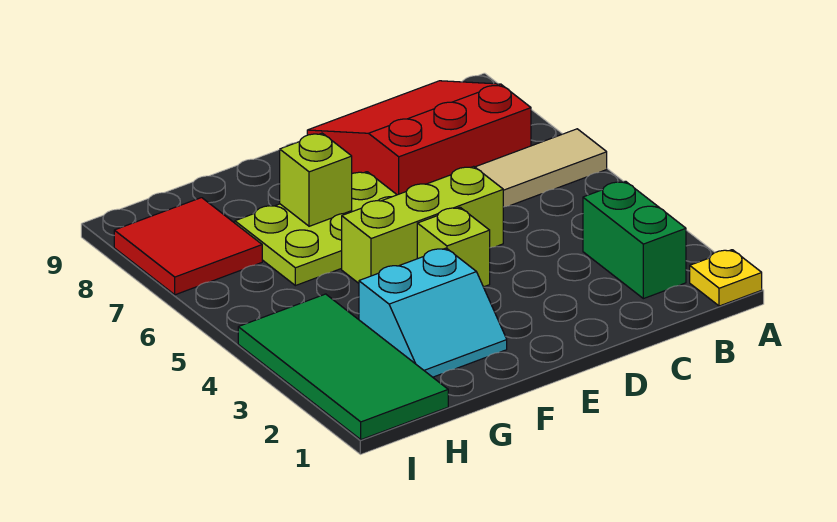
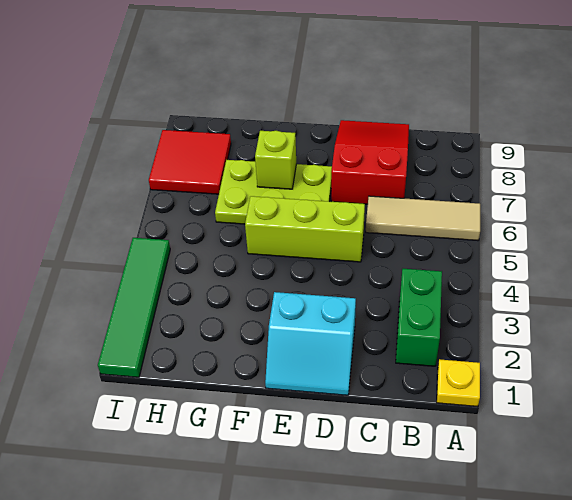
red 3x3 slope [307,81,531,195] -> red 2x3 slope [331,120,409,204]
lime 1x1 brick [417,207,490,287] -> none
cyan 2x2 slope [359,248,507,377] -> cyan 2x2 slope moved to [265,292,356,395]
green 2x4 tile [238,294,448,440] -> green 1x4 tile [98,238,170,377]

